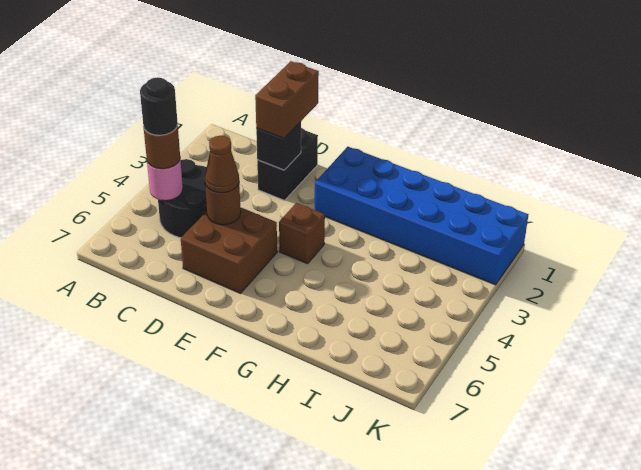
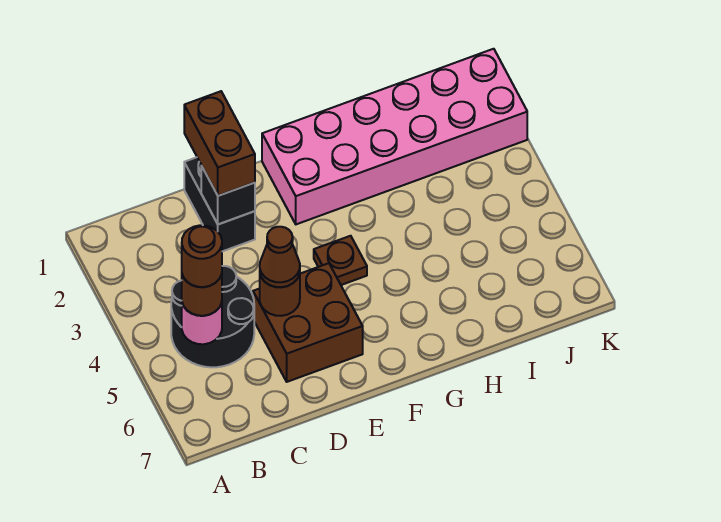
black 1x1 round brick [140,77,178,135] -> brown 1x1 round brick [182,225,222,287]
blue 2x6 brick [315,147,528,285] -> pink 2x6 brick [262,49,527,224]
brown 1x1 brick [279,203,325,264] -> brown 1x1 plate [314,236,367,285]

